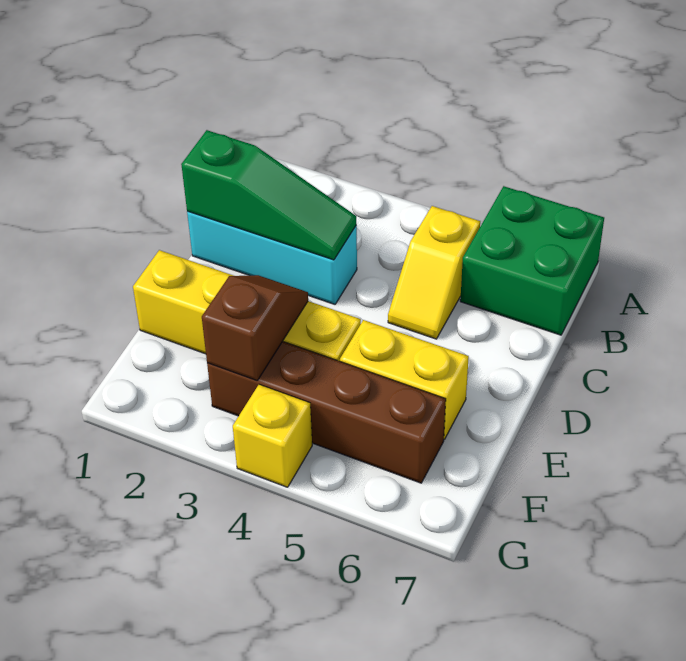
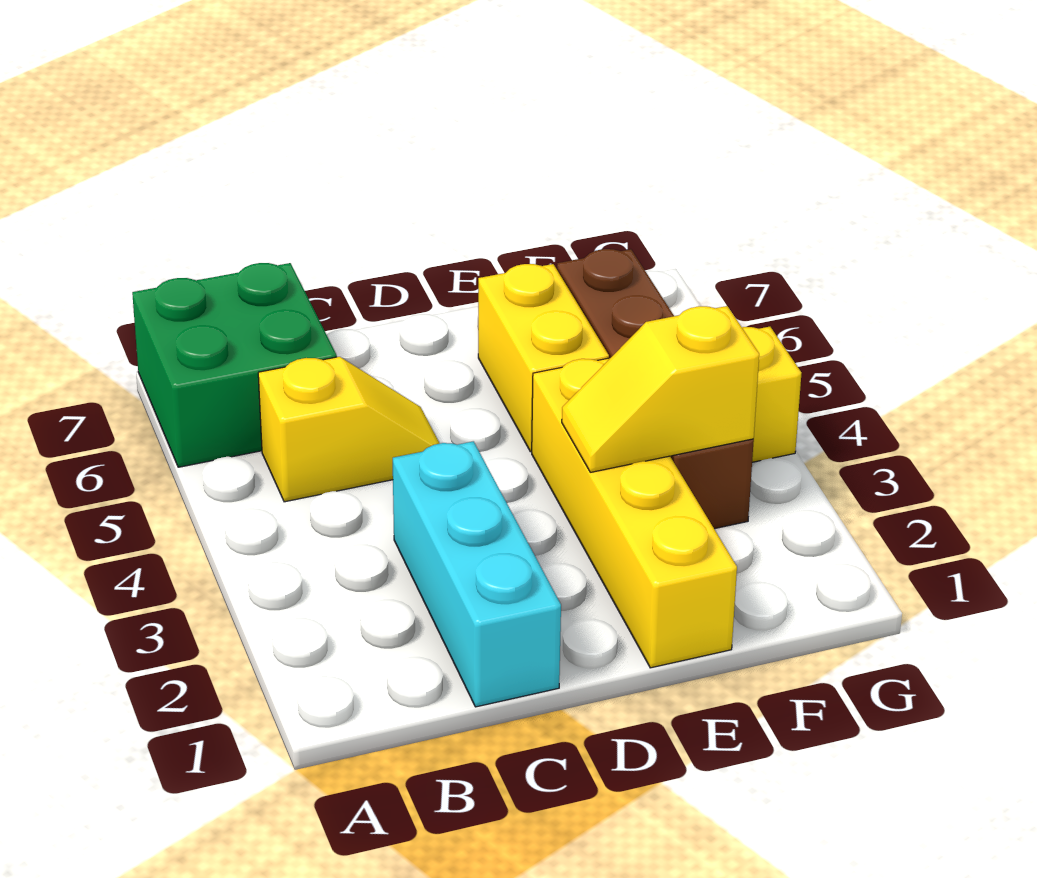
green 1x3 slope [181,130,356,260] -> none
brown 1x2 slope [202,275,308,380] -> yellow 1x2 slope [562,306,759,472]

